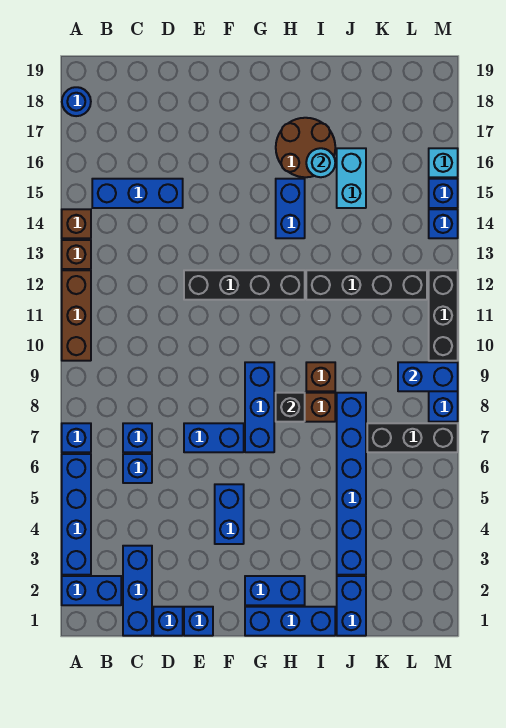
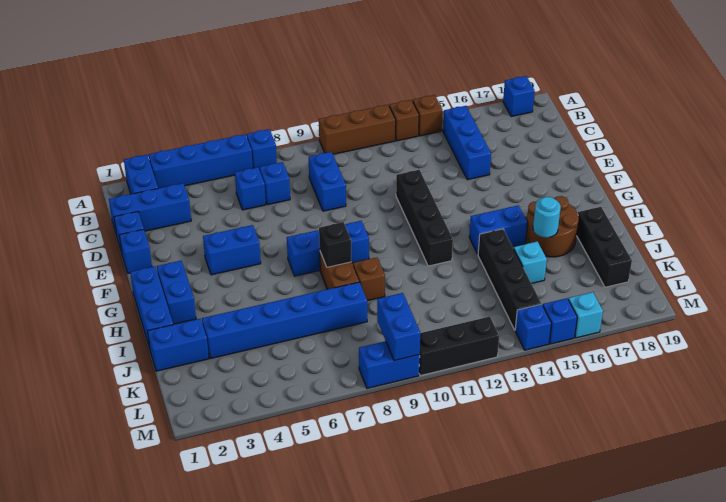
blue 1x1 round brick [62,87,91,116] -> blue 1x1 brick [503,76,535,117]
blue 1x2 brick [184,423,244,452] -> blue 1x2 brick moved to [309,152,346,211]
black 1x4 brick [306,270,427,300] -> black 1x4 brick moved to [478,229,541,330]
cyan 1x2 brick [337,148,366,208] -> cyan 1x1 brick [514,241,547,284]
black 1x3 brick [367,423,458,452] -> black 1x3 brick moved to [577,207,632,287]

